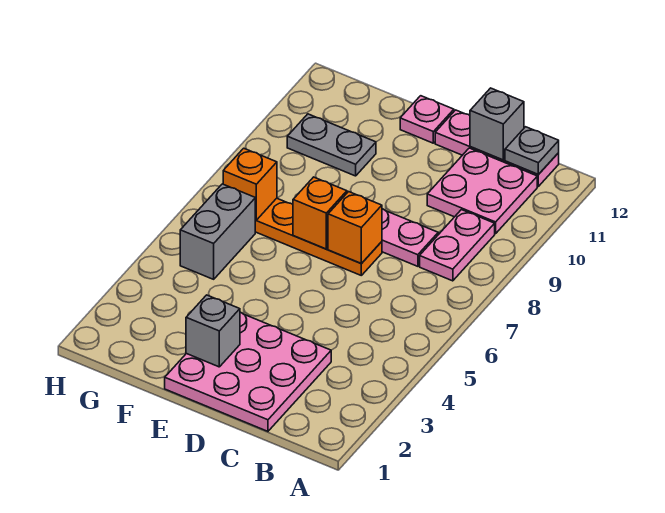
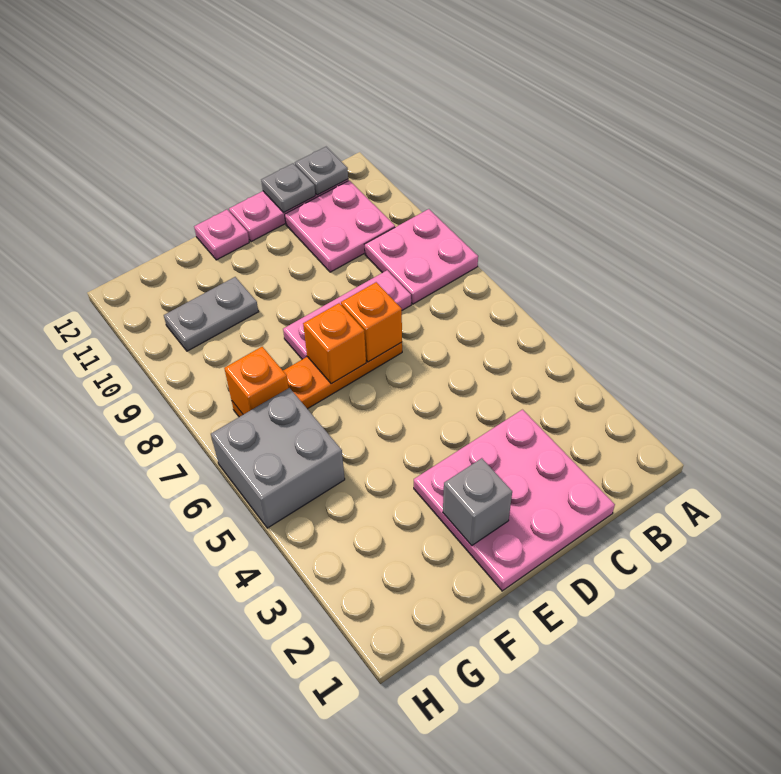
pink 1x2 plate [420,210,495,281] -> pink 2x2 plate [365,209,478,304]
grey 1x1 brick [470,88,524,160] -> grey 1x1 plate [261,164,315,213]
grey 1x2 brick [180,184,255,279] -> grey 2x2 brick [211,388,345,528]

